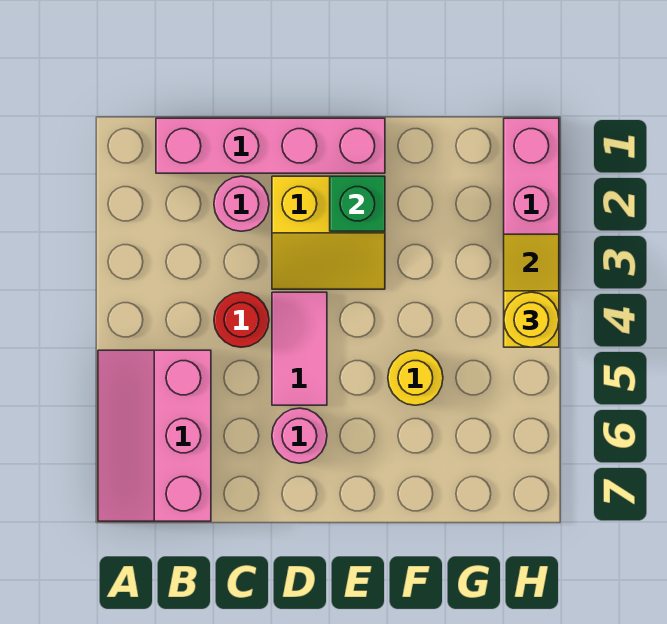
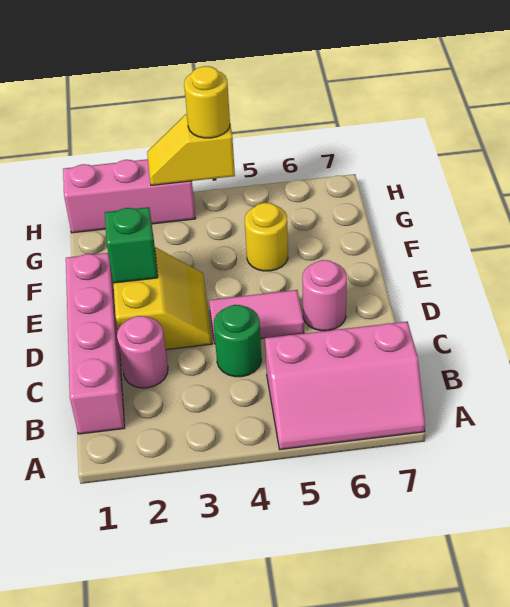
red 1x1 round brick [214,292,269,347] -> green 1x1 round brick [214,305,261,377]

